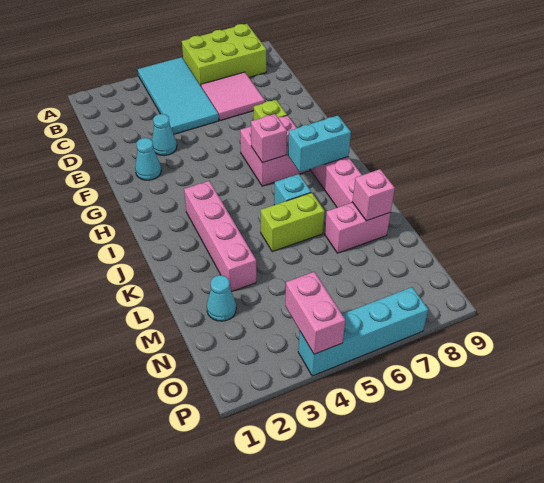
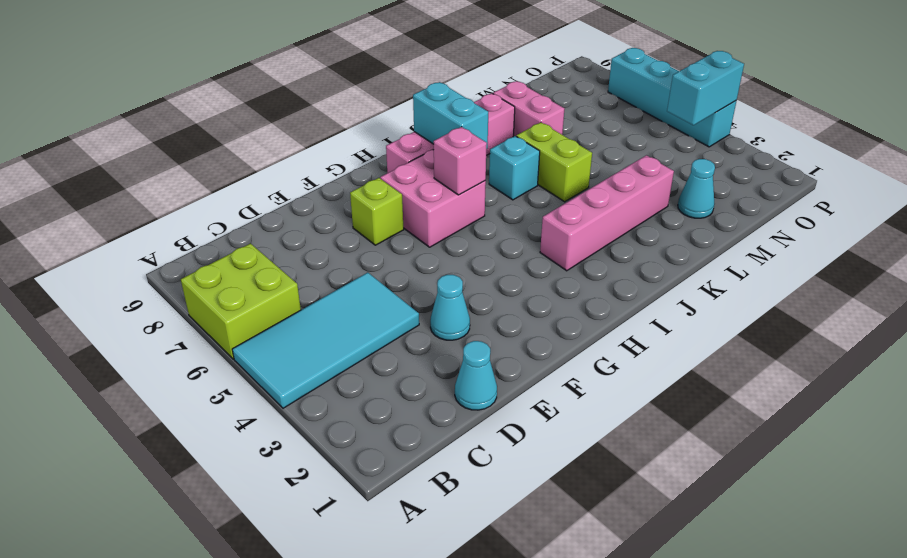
lime 2x3 brick [182,24,266,86] -> lime 2x2 brick [181,244,301,359]
pink 2x2 tile [201,72,265,120] -> none
cyan 1x1 cone [135,138,161,180] -> cyan 1x1 cone moved to [455,341,497,410]
pink 1x1 brick [353,169,395,221] -> none
pink 1x2 brick [285,272,345,354] -> cyan 1x2 brick [667,51,744,125]

